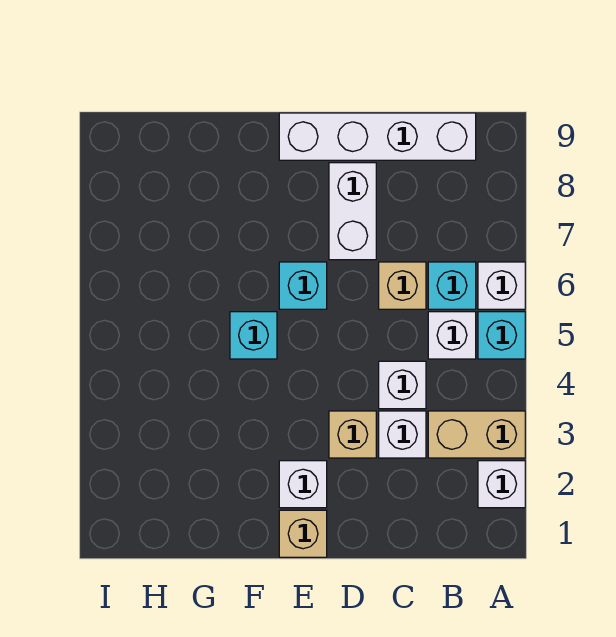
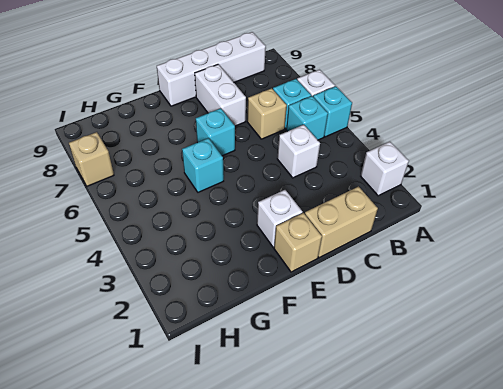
tan 1x2 brick [428,411,525,458] -> tan 1x2 brick moved to [305,187,378,258]
white 1x1 brick [428,312,476,359] -> cyan 1x1 brick [286,96,328,140]
white 1x1 brick [379,411,426,458] -> none
tan 1x1 brick [329,411,376,458] -> tan 1x1 brick moved to [69,132,114,186]

